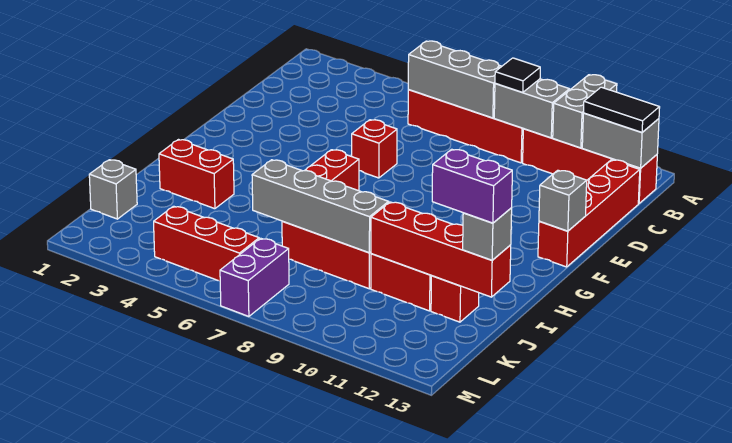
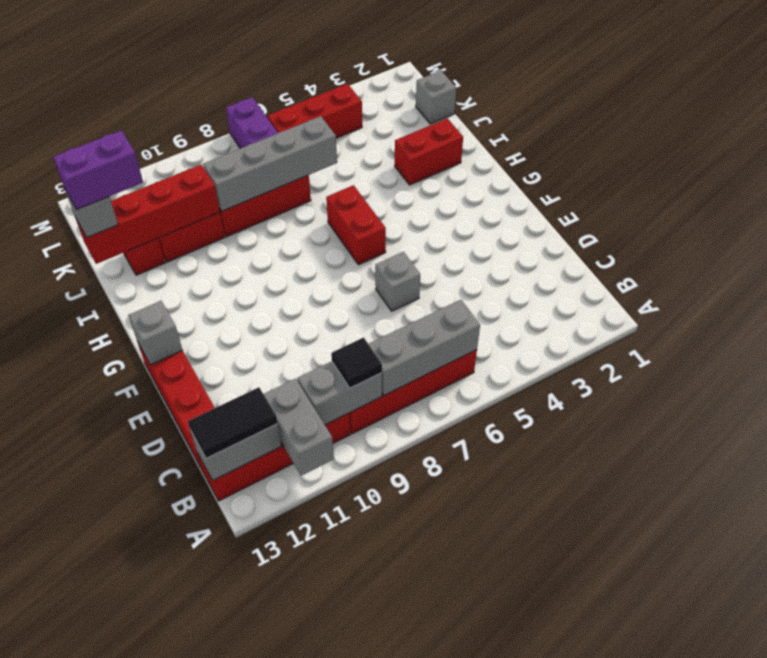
red 1x1 brick [352,120,397,178] -> grey 1x1 brick [375,252,420,311]

